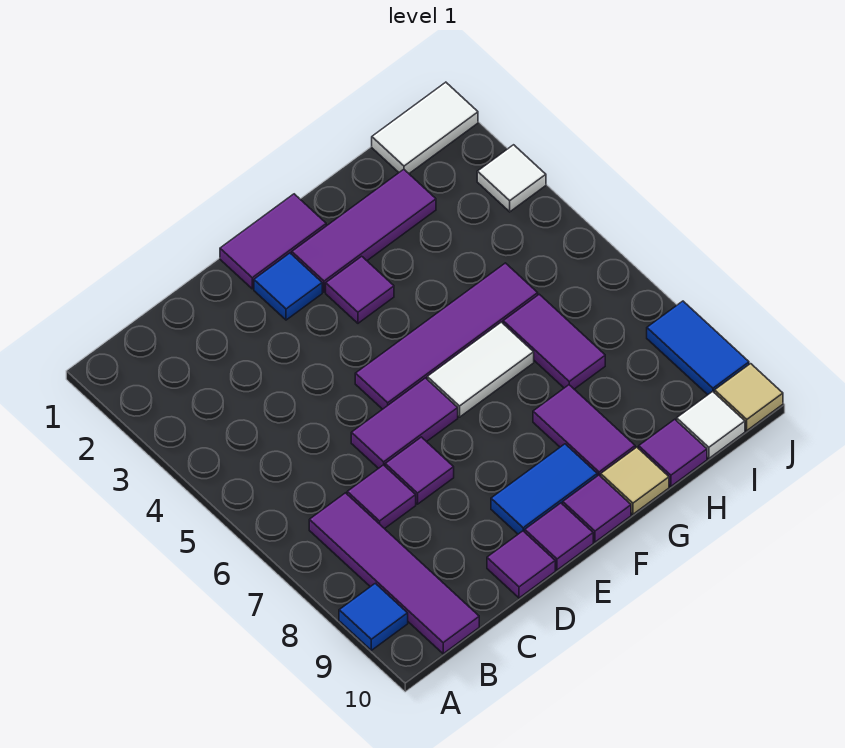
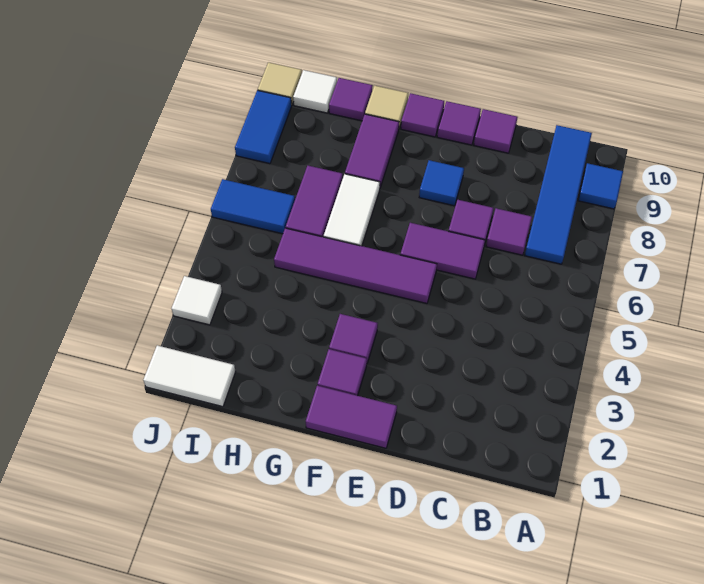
purple 1x4 tile [309,493,479,654] -> blue 1x4 tile [525,125,592,264]
blue 1x1 tile [254,253,322,320] -> blue 1x1 tile moved to [419,160,464,206]
blue 1x2 tile [491,444,597,534] -> blue 1x2 tile moved to [211,179,295,234]
purple 1x3 tile [292,169,436,292] -> purple 1x1 tile [318,349,367,396]
white 1x2 tile [427,322,534,417] -> white 1x2 tile turned to [324,174,380,246]

